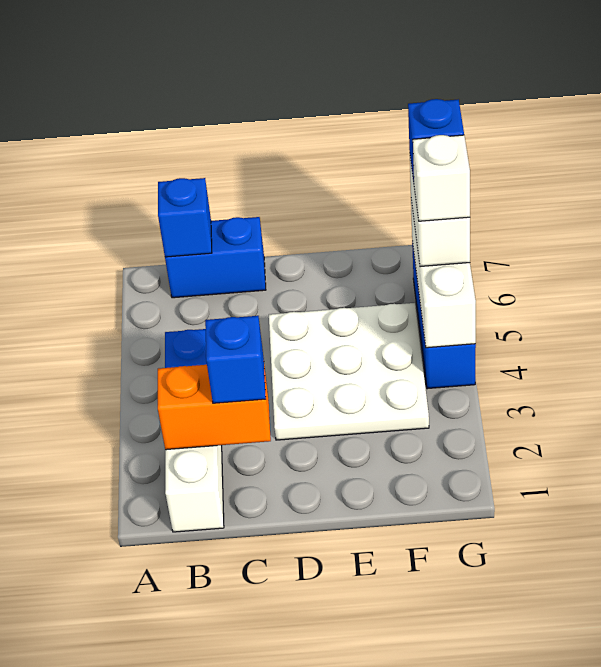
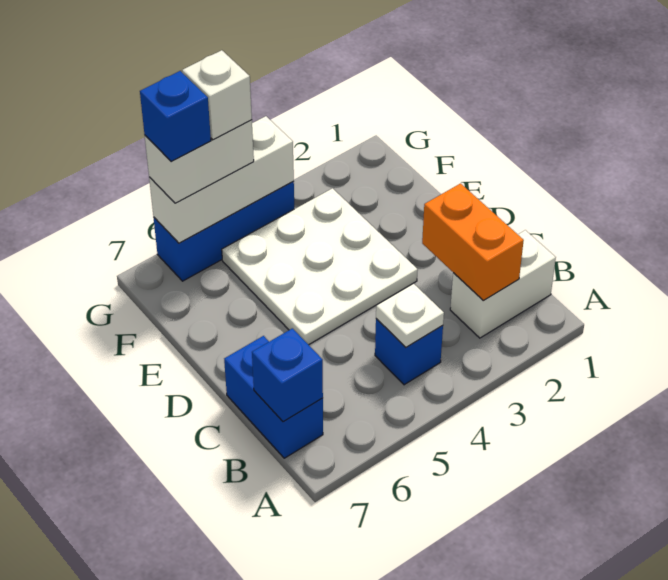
none -> white 1x1 plate [376,284,444,347]
blue 1x1 brick [205,316,266,403] -> none

